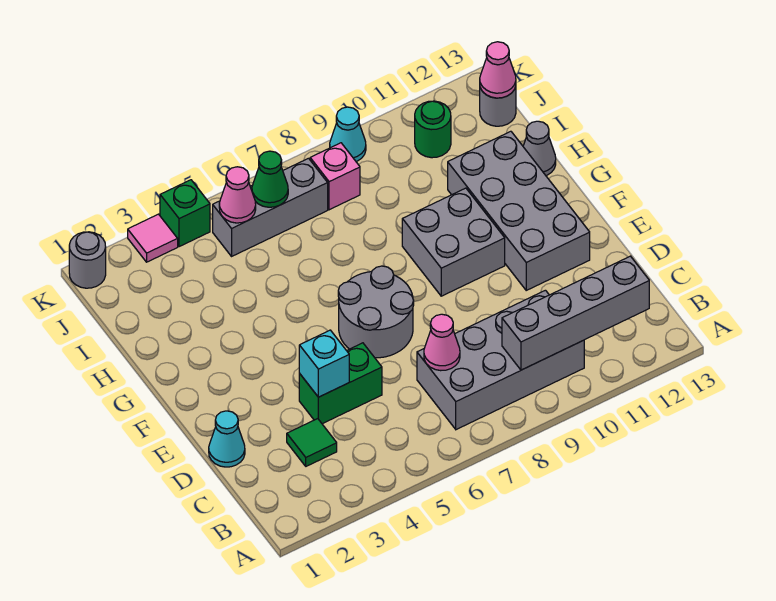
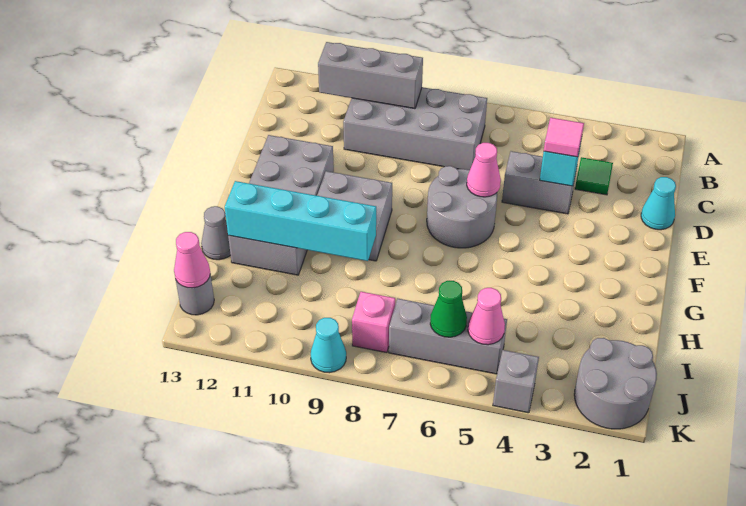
grey 1x4 brick [502,256,649,370] -> grey 1x3 brick [318,42,423,109]
pink 1x1 cone [424,314,460,371] -> pink 1x1 cone moved to [467,143,501,197]
green 1x2 brick [299,343,382,424] -> grey 1x2 brick [502,151,576,214]
none -> cyan 1x4 brick [225,181,376,261]
green 1x1 round brick [415,101,451,158] -> none
grey 1x1 round brick [69,232,106,288] -> grey 2x2 round brick [574,338,657,429]
pink 1x1 tile [128,214,178,262] -> pink 1x1 tile moved to [544,118,584,157]
green 1x1 brick [160,180,210,247] -> grey 1x1 brick [493,350,539,413]

